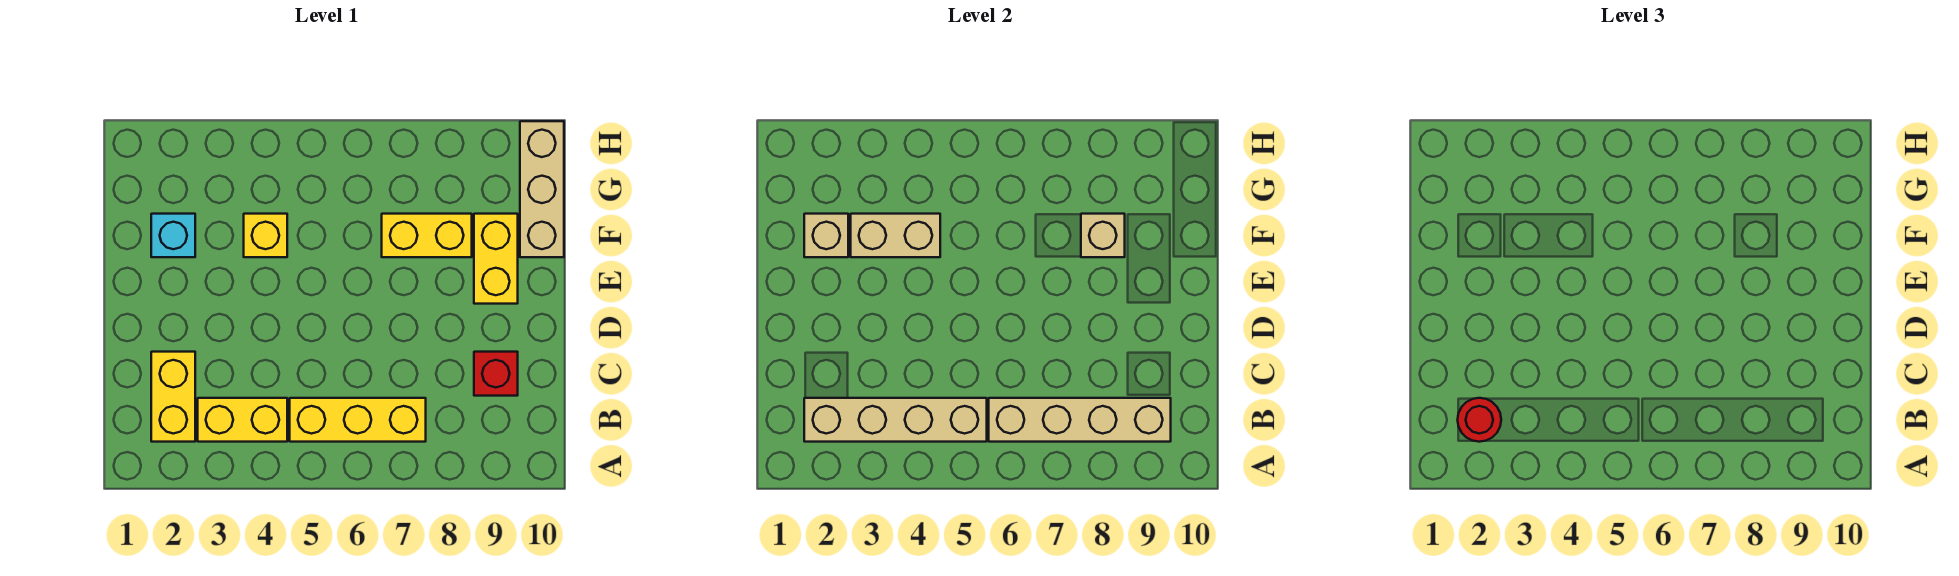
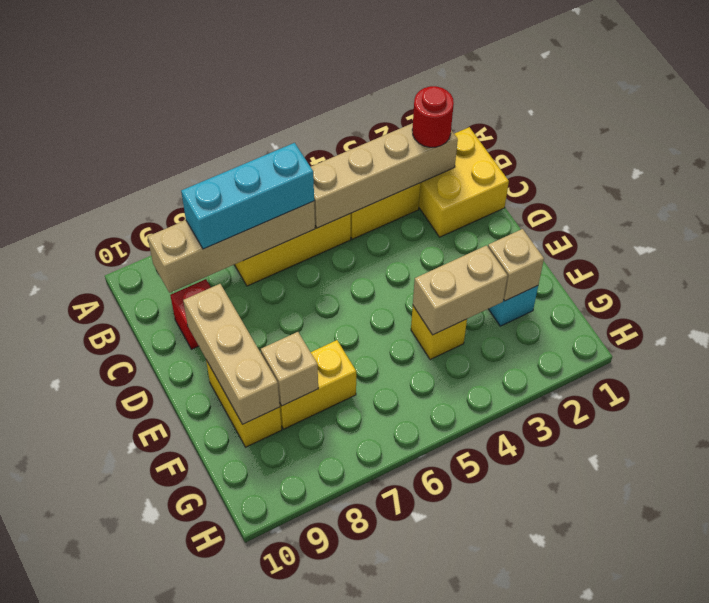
yellow 1x2 brick [151,352,195,442] -> yellow 2x2 brick [419,127,509,237]
none -> cyan 1x3 brick [181,143,314,249]
tan 1x3 brick [520,121,564,257] -> tan 1x3 brick moved to [183,284,280,424]

